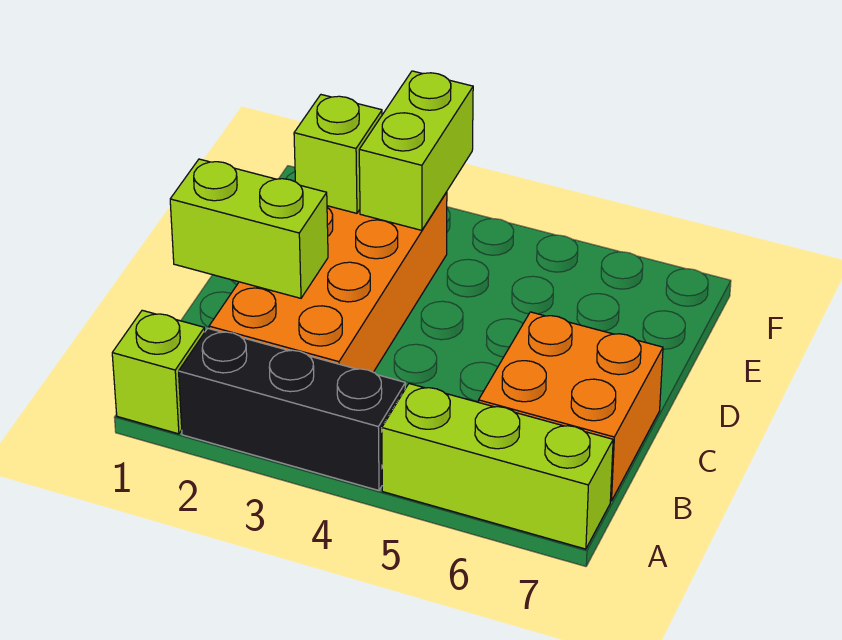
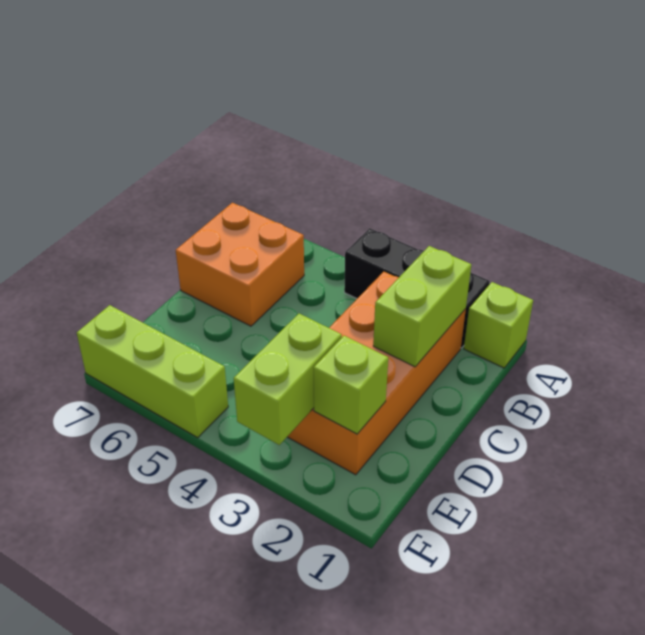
lime 1x3 brick [382,384,613,549] -> lime 1x3 brick moved to [77,305,228,438]
lime 1x2 brick [170,159,328,298] -> lime 1x2 brick turned to [373,246,471,367]

